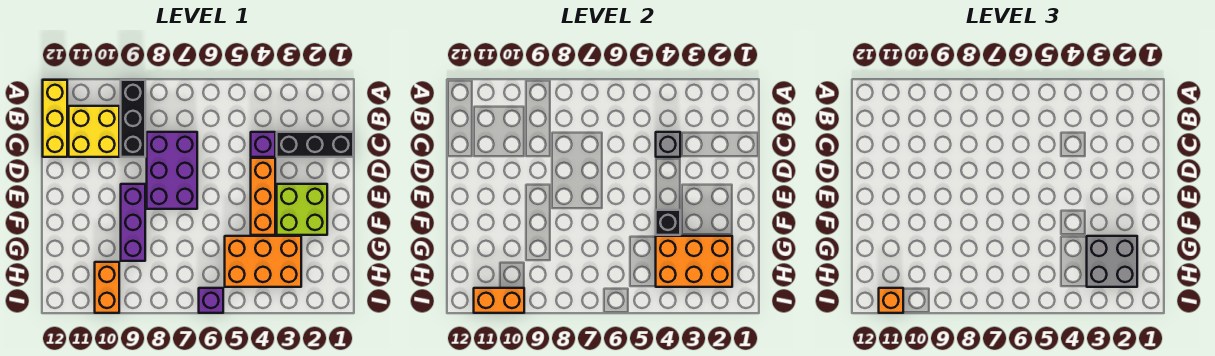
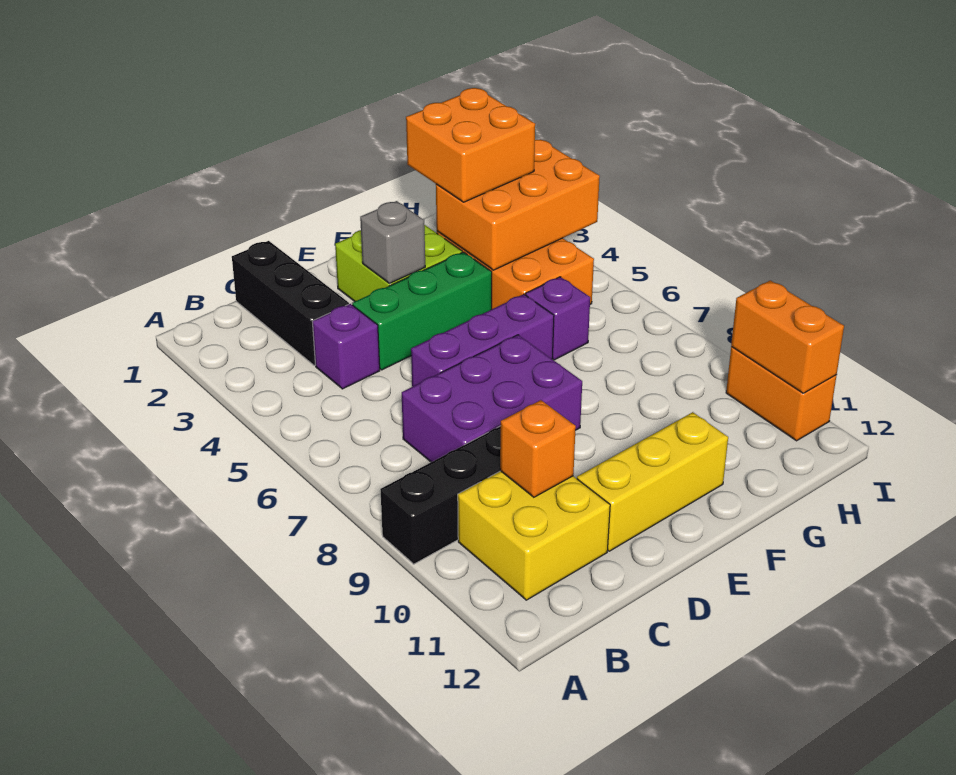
yellow 1x3 brick [43,80,67,157] -> yellow 1x3 brick moved to [577,412,728,551]
grey 1x1 brick [656,132,680,157] -> grey 1x1 brick moved to [360,201,425,283]
orange 1x3 brick [251,158,275,235] -> green 1x3 brick [352,252,492,370]
purple 1x3 brick [121,184,145,261] -> purple 1x3 brick moved to [411,294,554,387]
black 1x1 brick [656,210,680,235] -> none
orange 2x3 brick [656,236,732,287] -> orange 2x3 brick turned to [436,140,600,270]
grey 2x2 brick [1087,236,1137,287] -> orange 2x2 brick [406,88,535,202]
orange 1x2 brick [95,262,119,313] -> orange 1x2 brick turned to [726,347,837,441]
purple 1x1 brick [199,288,223,313] -> purple 1x1 brick moved to [526,277,590,360]
orange 1x1 brick [879,288,903,313] -> orange 1x1 brick moved to [500,400,576,497]

